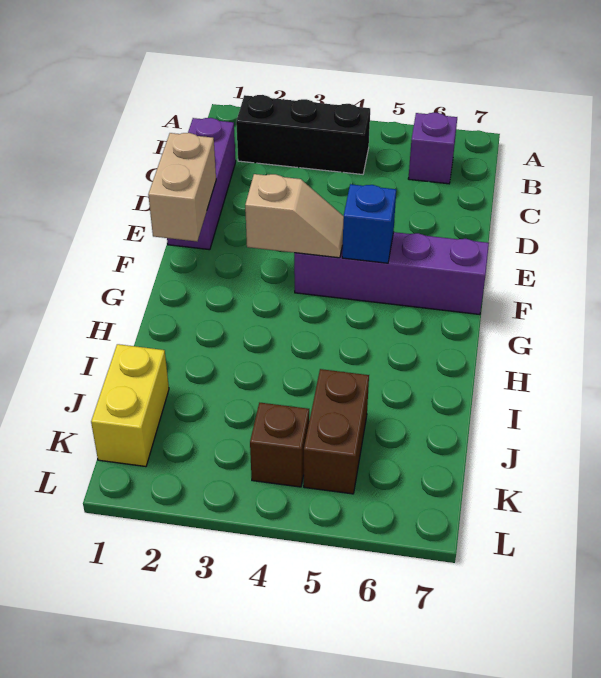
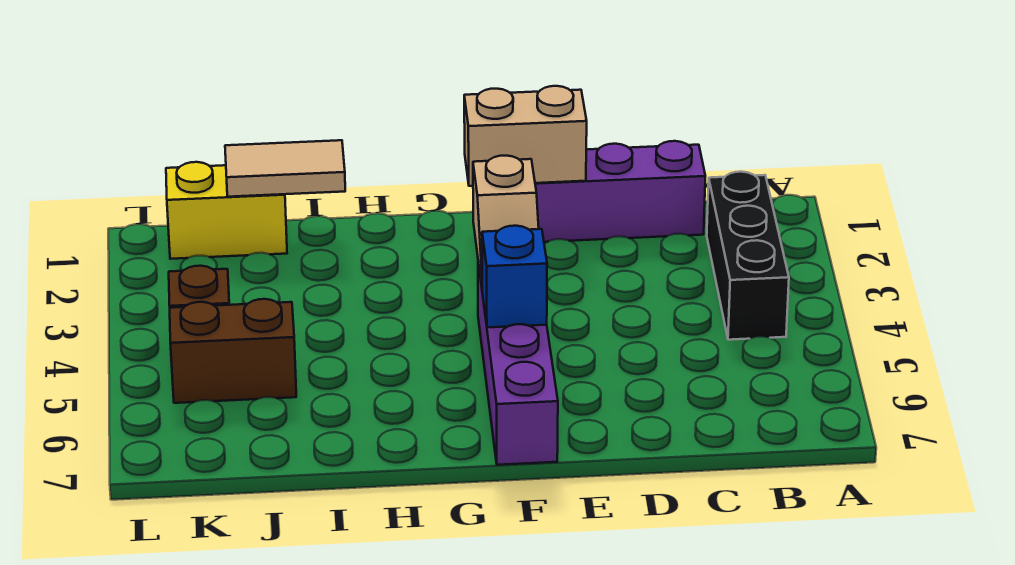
purple 1x1 brick [408,113,457,184] -> none
none -> tan 1x2 tile [225,140,345,197]

